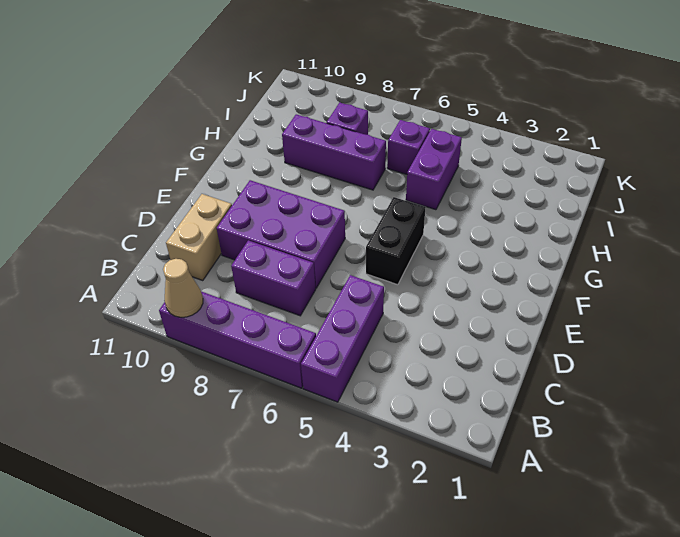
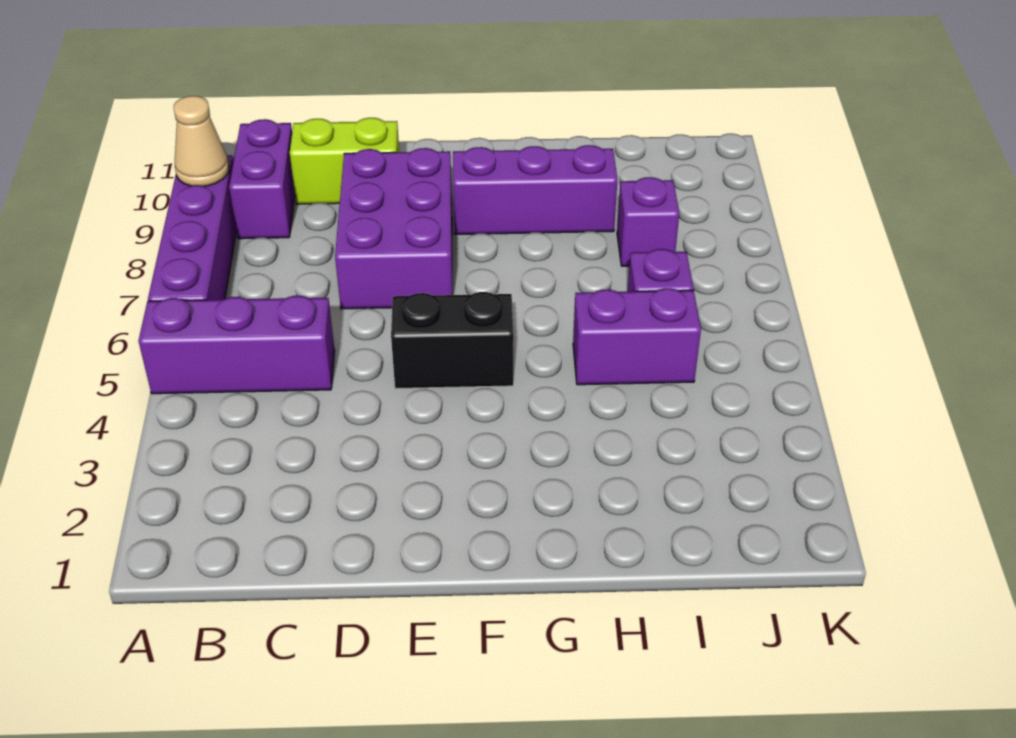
purple 1x2 brick [231,240,316,316] -> purple 1x2 brick moved to [229,119,295,239]
tan 1x2 brick [166,194,232,280] -> lime 1x2 brick [290,118,399,204]
purple 1x3 brick [282,114,386,190] -> purple 1x3 brick turned to [453,145,617,234]

